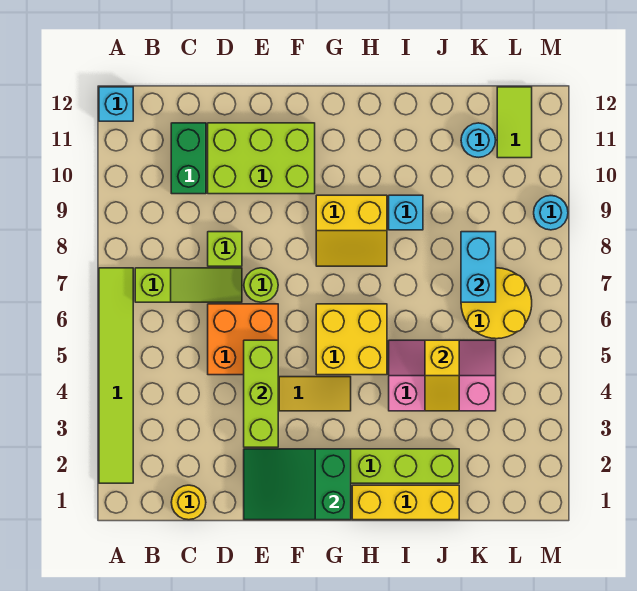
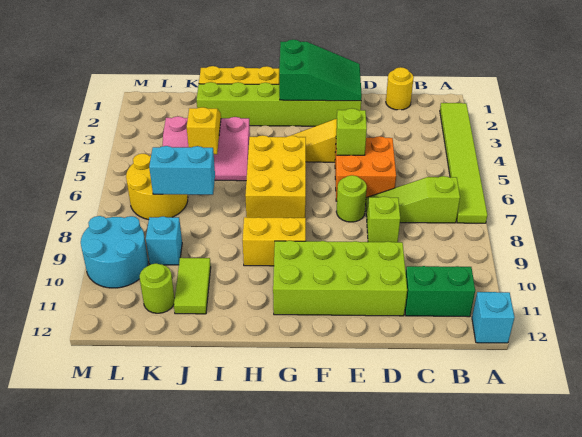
green 1x2 brick [171,123,206,194] -> green 1x2 brick turned to [405,266,475,317]
lime 2x3 brick [208,123,315,194] -> lime 2x4 brick [273,241,407,316]
lime 1x3 brick [244,340,278,447] -> lime 1x1 brick [336,108,367,155]
yellow 2x2 brick [316,304,387,375] -> yellow 2x3 brick [245,135,306,218]
cyan 1x1 brick [389,195,423,230] -> cyan 1x1 brick moved to [146,217,182,265]
cyan 1x2 brick [461,232,496,302] -> cyan 1x2 brick turned to [149,146,215,195]
cyan 1x1 round brick [461,123,496,157] -> lime 1x1 round brick [140,263,175,313]
lime 1x2 tile [497,87,532,158] -> lime 1x2 tile moved to [174,258,211,314]
cyan 1x1 round brick [534,196,568,230] -> cyan 2x2 round brick [81,216,148,288]

